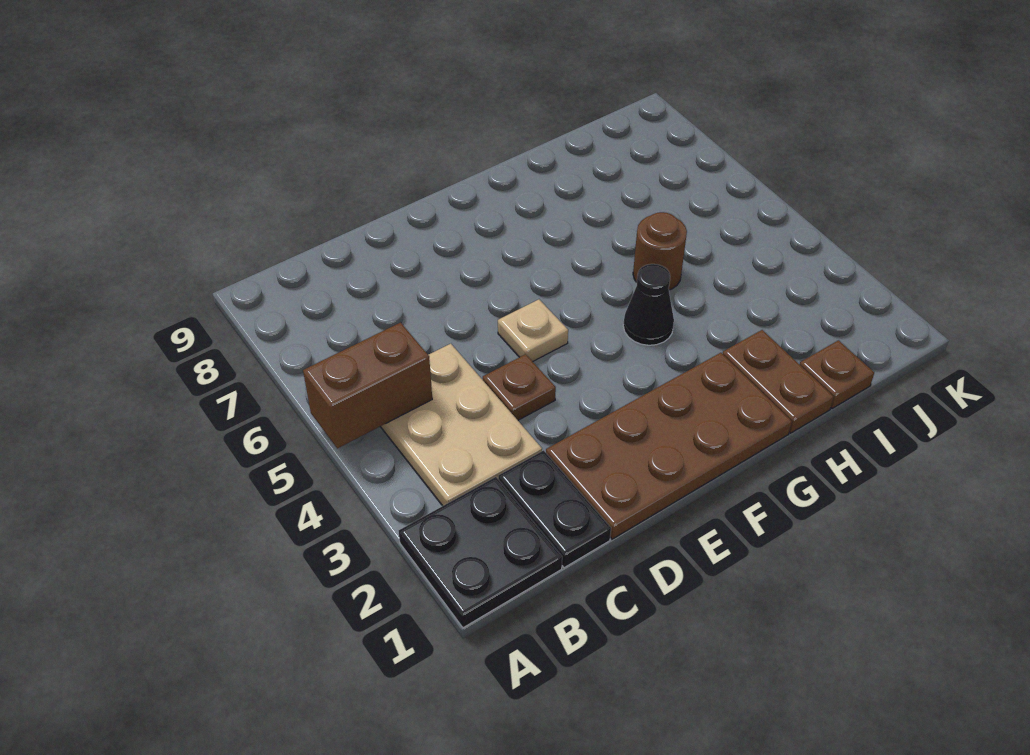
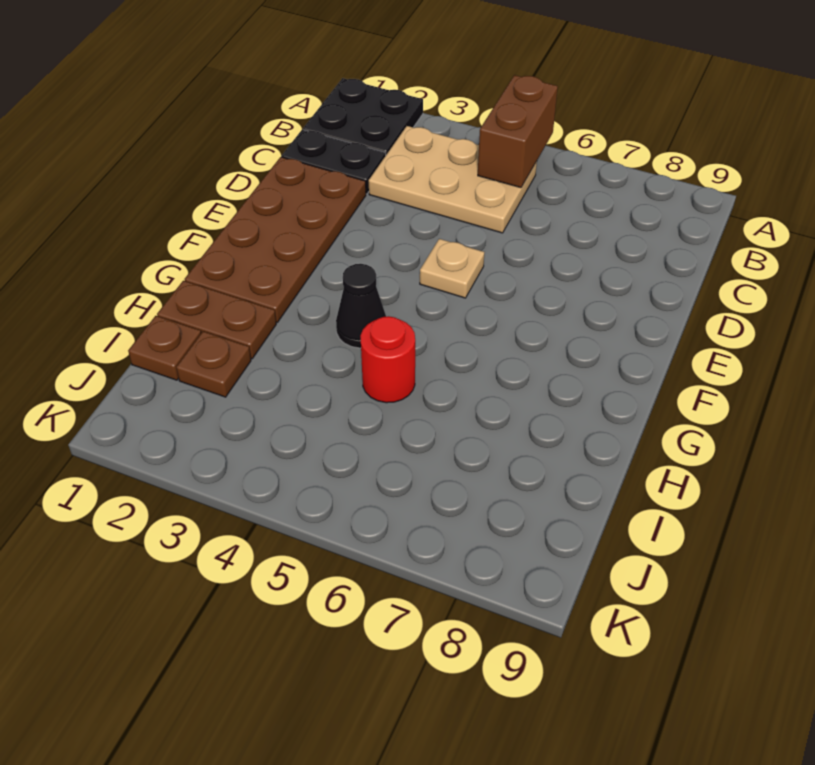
brown 1x1 plate [483,354,556,420] -> brown 1x1 plate moved to [176,331,251,397]
brown 1x1 round brick [633,212,687,290] -> red 1x1 round brick [360,316,415,403]

